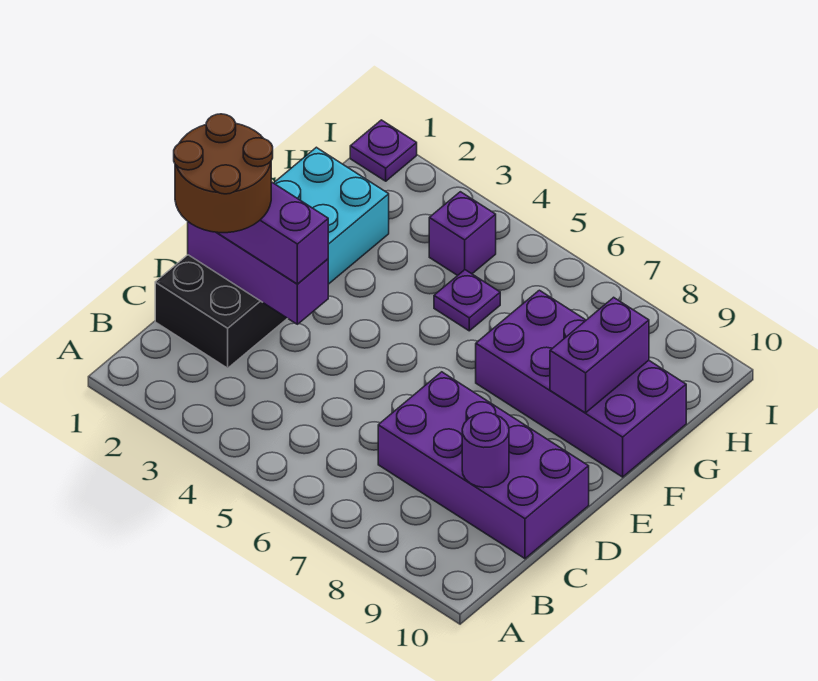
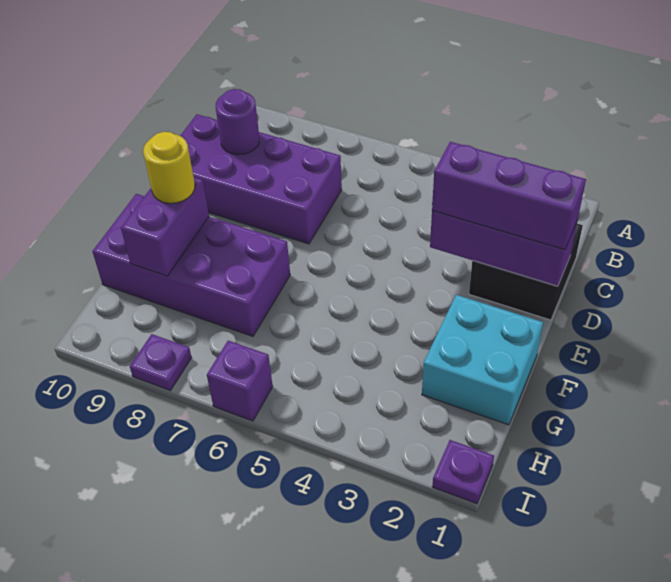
brown 2x2 round brick [174,114,273,233] -> none
none -> yellow 1x1 round brick [143,132,195,203]
purple 1x1 plate [434,270,500,331] -> purple 1x1 plate moved to [130,334,192,390]
purple 1x1 brick [429,192,496,275] -> purple 1x1 brick moved to [207,341,273,421]

